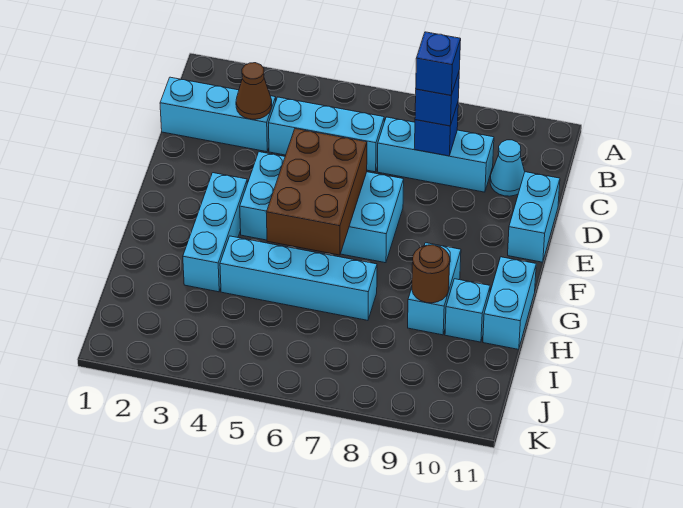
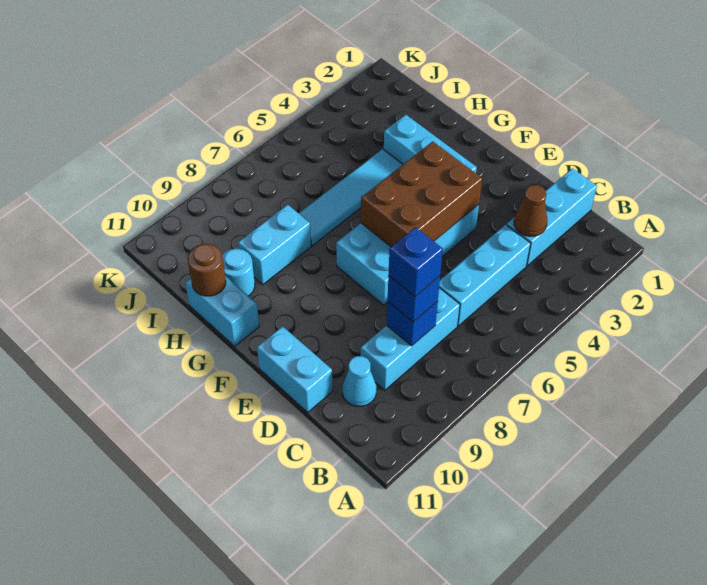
brown 2x3 brick [266,129,367,255] -> brown 2x3 brick turned to [361,142,482,247]
cyan 1x2 brick [408,243,461,335] -> cyan 1x2 brick turned to [238,205,311,285]
cyan 1x4 brick [220,236,377,320] -> cyan 1x4 tile [299,149,403,246]
brown 1x1 round brick [412,245,450,303] -> brown 1x1 round brick moved to [188,244,226,296]
cyan 1x1 brick [445,279,490,342] -> cyan 1x1 round brick [222,249,255,296]

